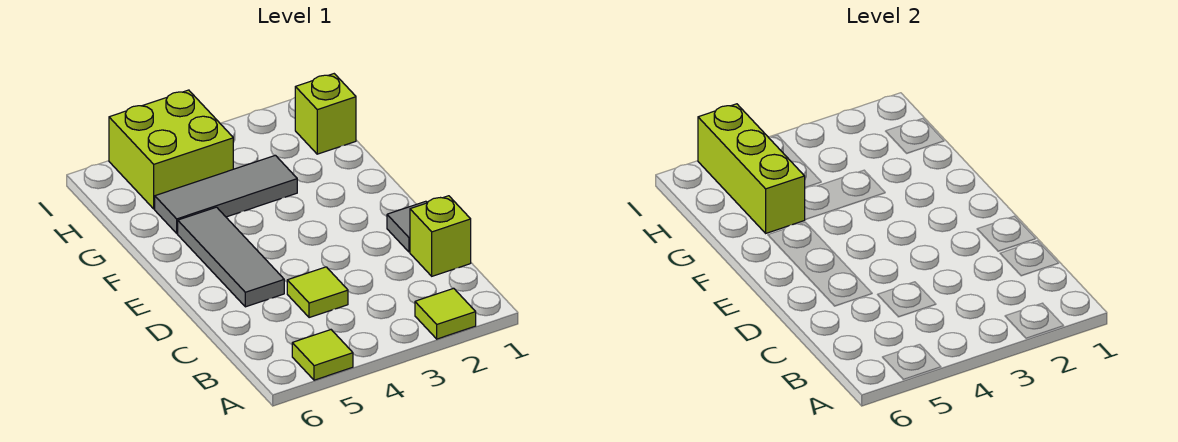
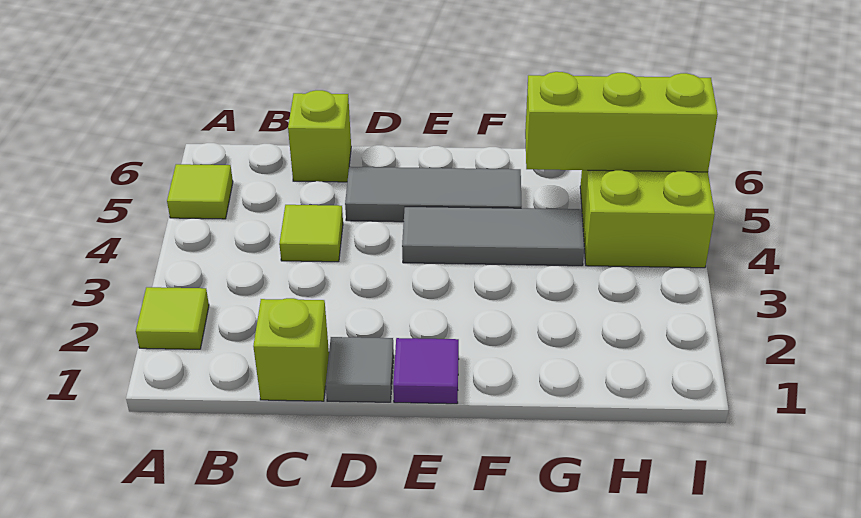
none -> purple 1x1 tile [393,338,459,404]
grey 1x3 tile [155,155,297,233] -> grey 1x3 tile turned to [402,207,584,266]
lime 1x1 brick [295,74,356,154] -> lime 1x1 brick moved to [288,90,351,182]

